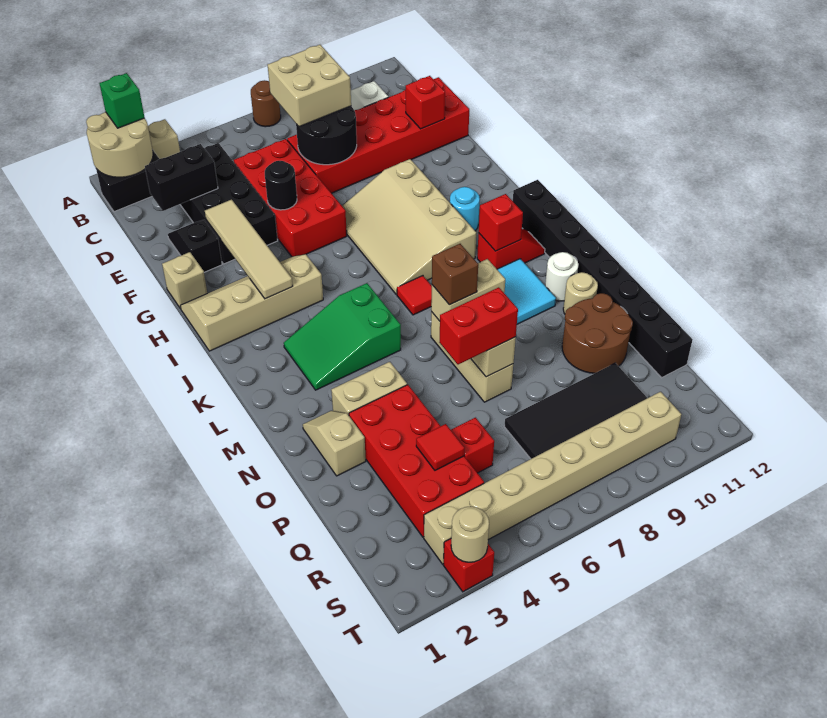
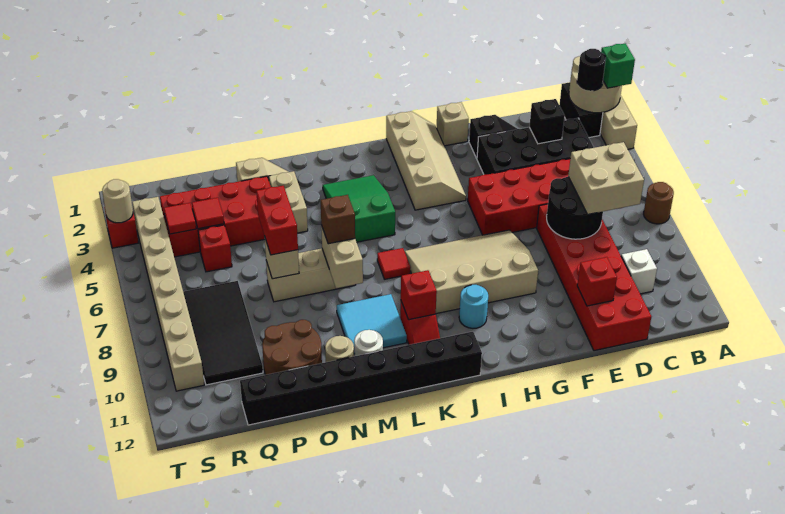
black 1x2 brick [145,144,218,211] -> black 1x1 brick [529,99,565,144]
tan 1x4 tile [205,199,293,299] -> none
black 1x1 round brick [265,161,297,210] -> black 1x1 round brick moved to [577,49,606,91]
none -> red 1x1 tile [164,203,196,234]

